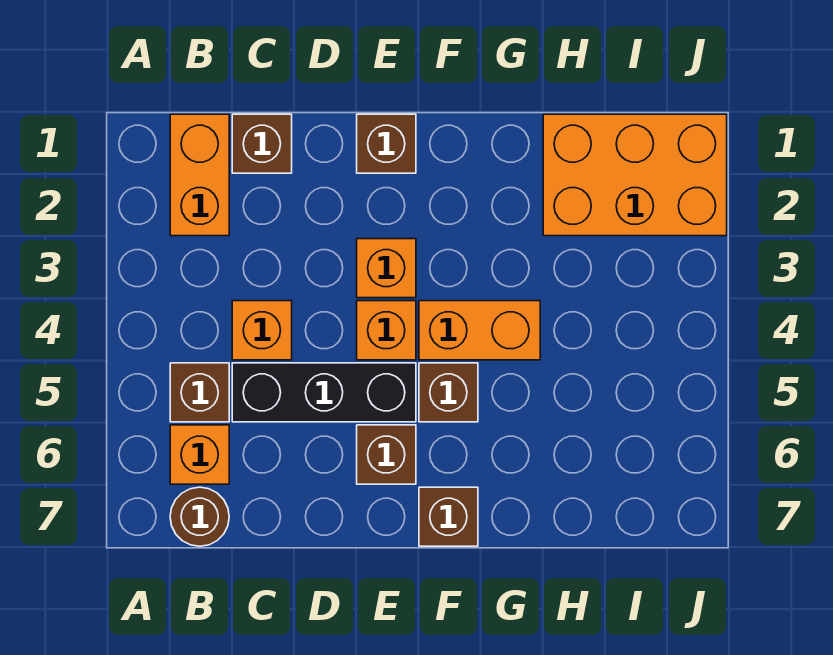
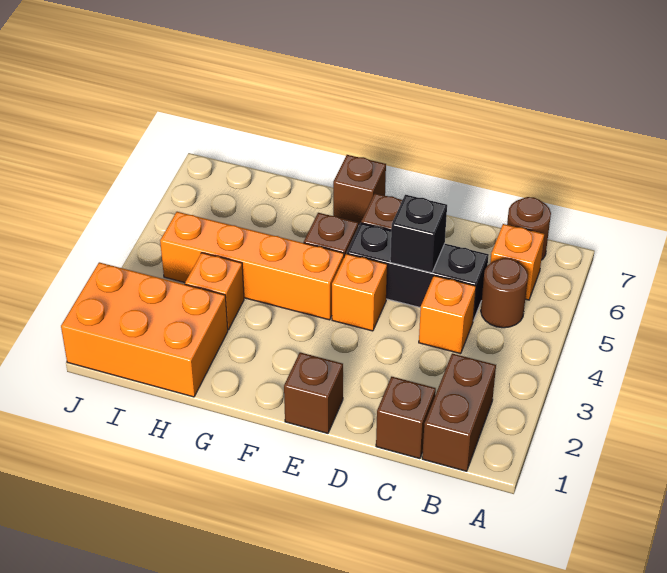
orange 1x2 brick [170,114,229,236] -> brown 1x2 brick [422,354,496,471]
brown 1x1 brick [170,363,229,422] -> brown 1x1 round brick [481,258,528,328]
none -> black 1x1 brick [390,195,447,273]
orange 1x1 brick [357,239,416,298] -> orange 1x1 brick moved to [185,253,244,330]
orange 1x2 brick [419,301,540,360] -> orange 1x4 brick [160,212,344,320]

